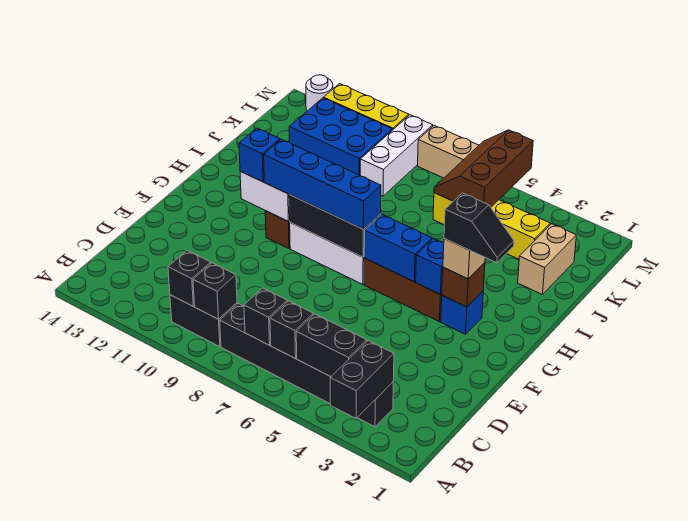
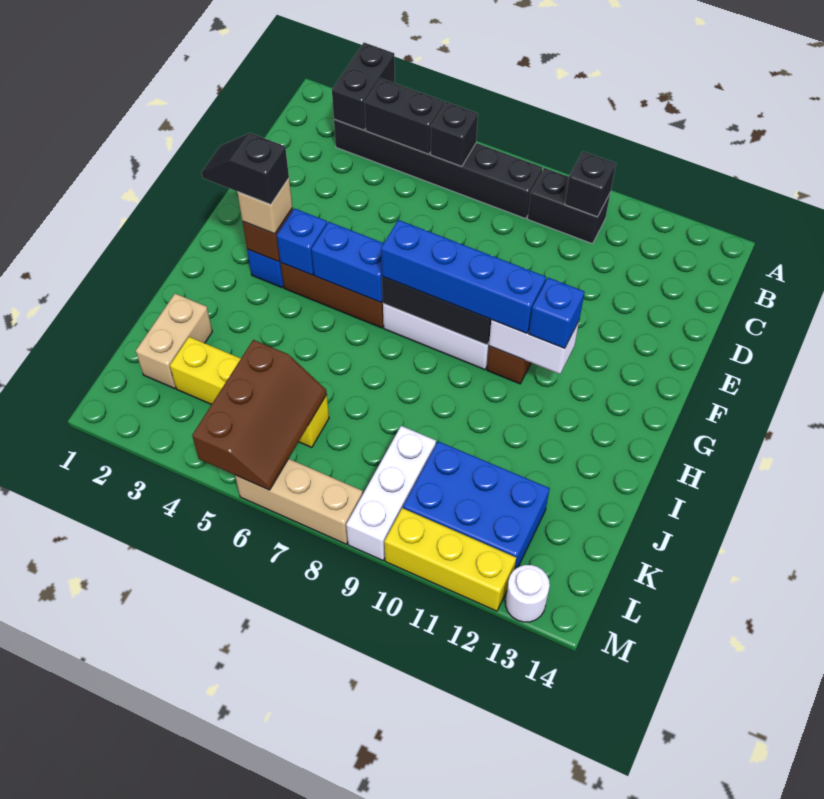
black 1x1 brick [244,288,287,345] -> none
black 1x1 brick [193,263,237,319] -> none

